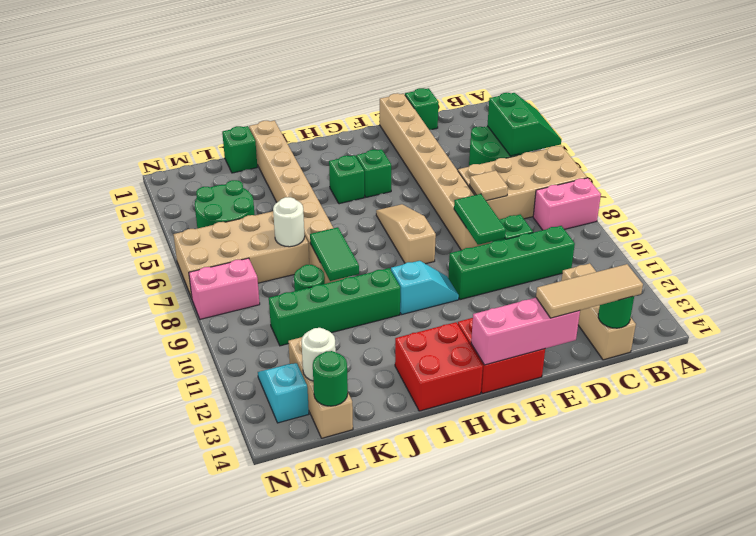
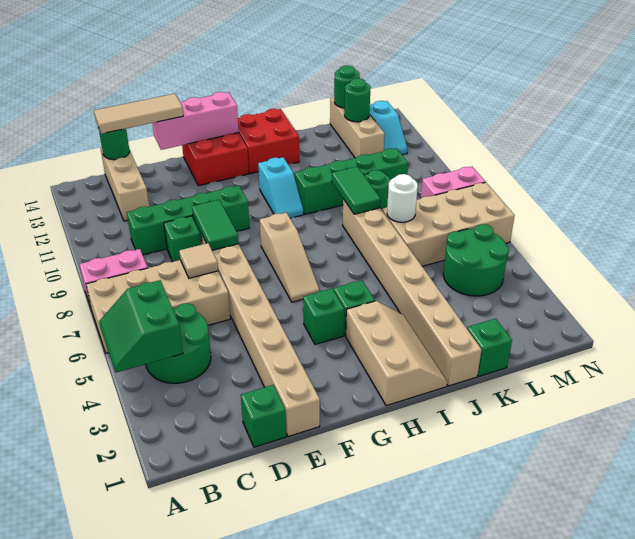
cyan 1x2 slope [391,261,459,315] -> cyan 1x2 slope turned to [258,157,303,218]
none -> tan 2x3 slope [346,301,447,406]
white 1x1 round brick [302,328,336,381] -> green 1x1 round brick [344,78,371,122]

